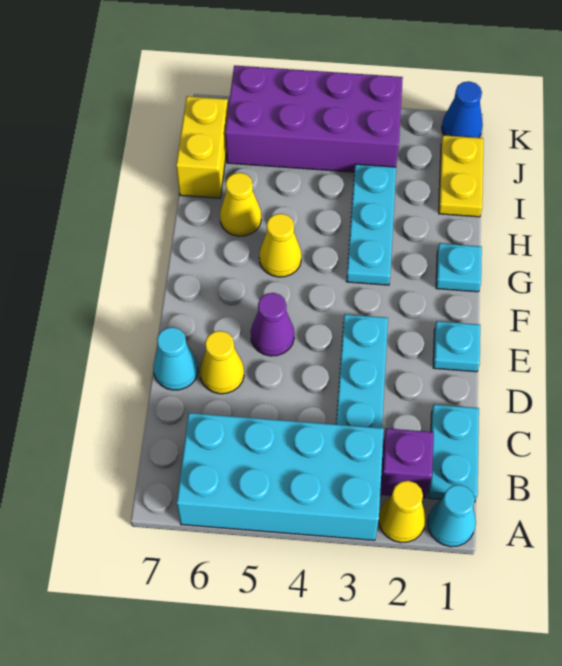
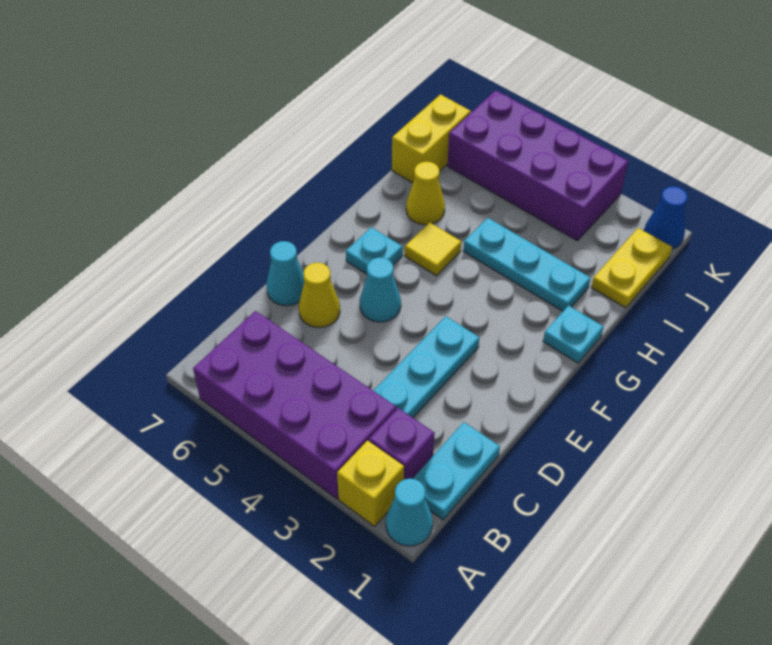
yellow 1x1 cone [379,481,426,543] -> yellow 1x1 brick [337,441,404,526]
cyan 2x4 brick [177,413,384,540] -> purple 2x4 brick [193,311,396,499]
cyan 1x1 plate [433,321,480,372] -> cyan 1x1 plate moved to [346,227,402,274]
purple 1x1 cone [251,293,294,356] -> cyan 1x1 cone [360,257,401,322]
cyan 1x3 plate [346,164,396,285] -> cyan 1x3 plate turned to [463,218,590,311]
yellow 1x1 cone [259,214,302,277] -> yellow 1x1 tile [405,222,461,276]

